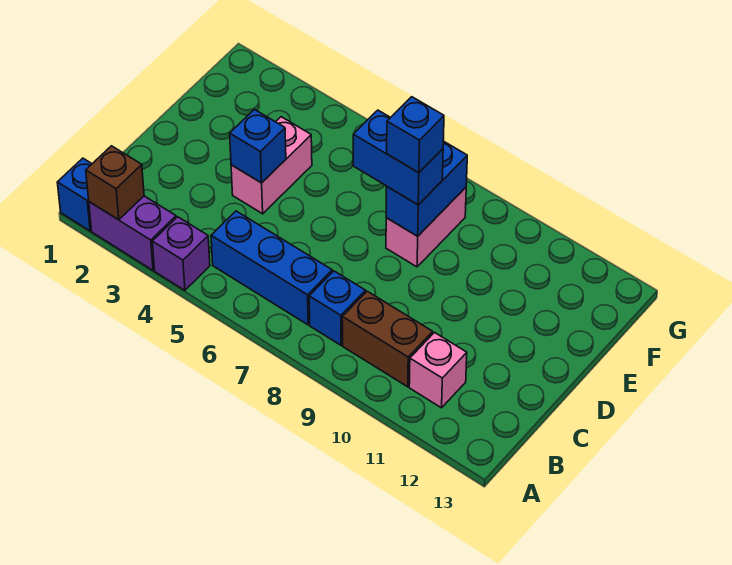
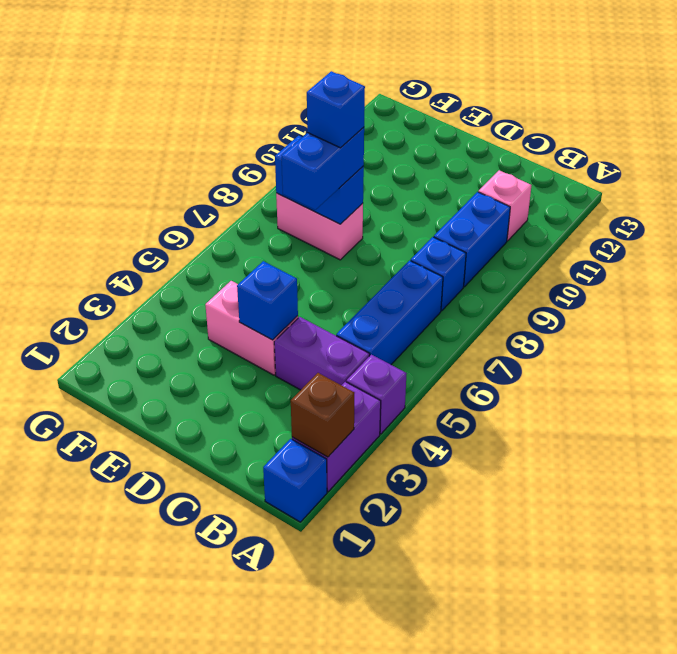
none -> purple 1x2 brick [274,317,370,390]
brown 1x2 brick [342,291,433,387] -> blue 1x2 brick [434,192,510,287]

